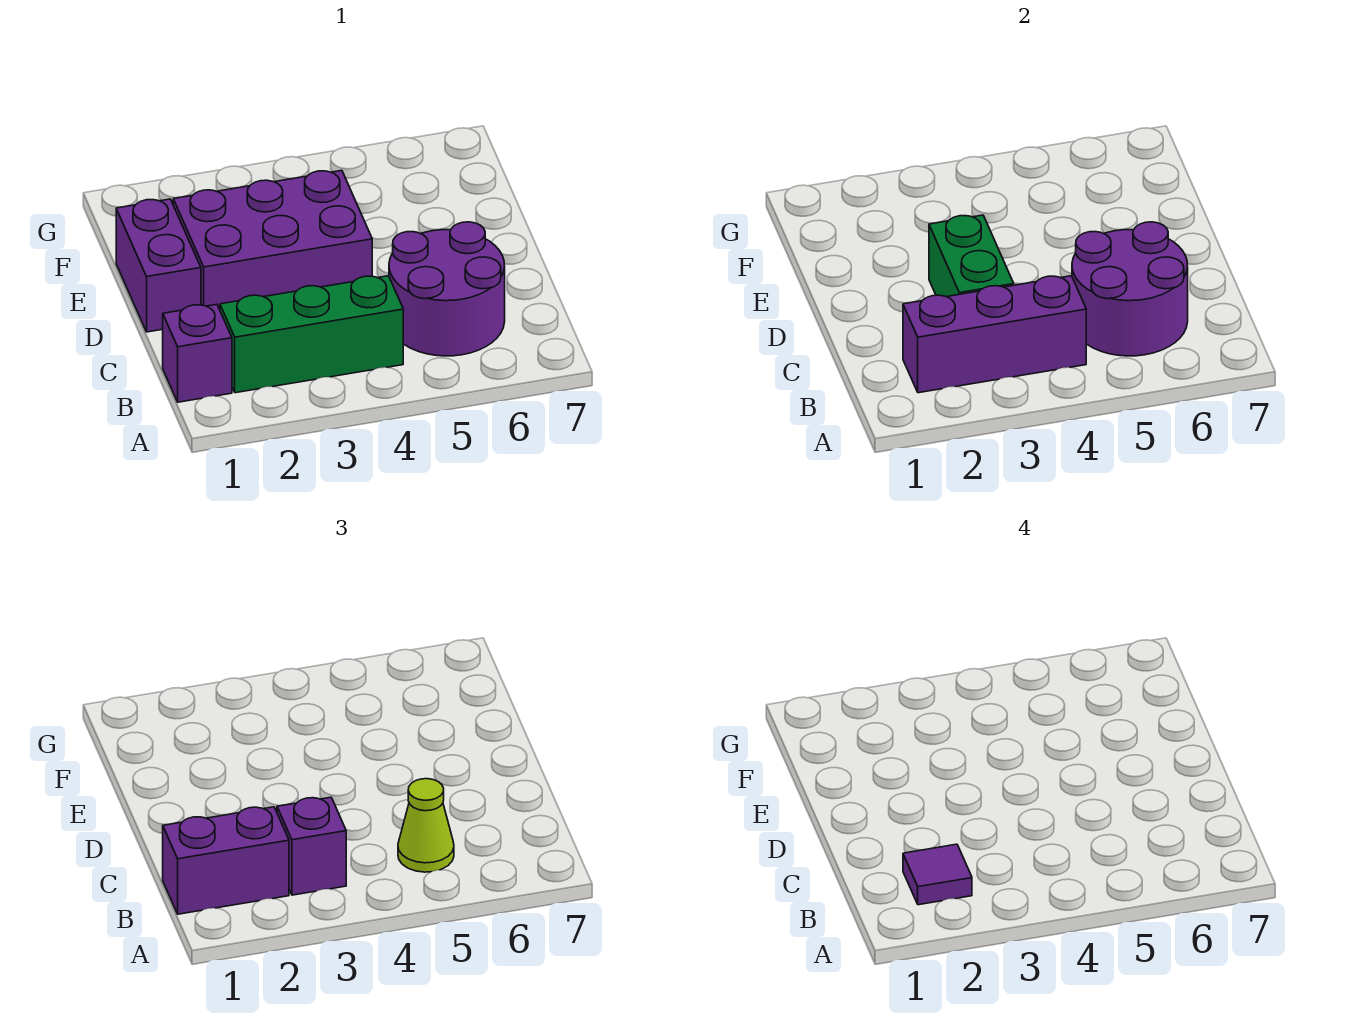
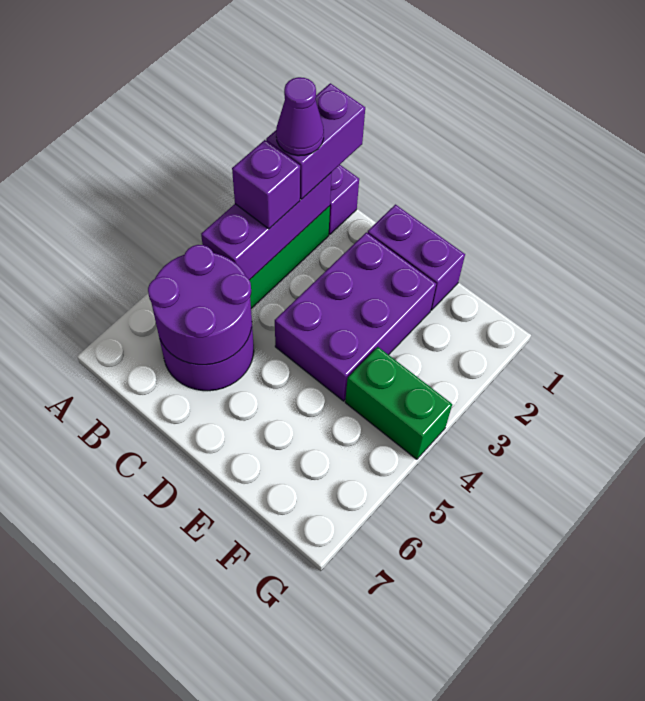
purple 1x1 tile [903,844,972,905] -> purple 1x1 cone [276,77,324,156]
lime 1x1 cone [398,779,454,872] -> none
green 1x2 brick [929,215,1014,297] -> green 1x2 brick moved to [345,347,452,459]

